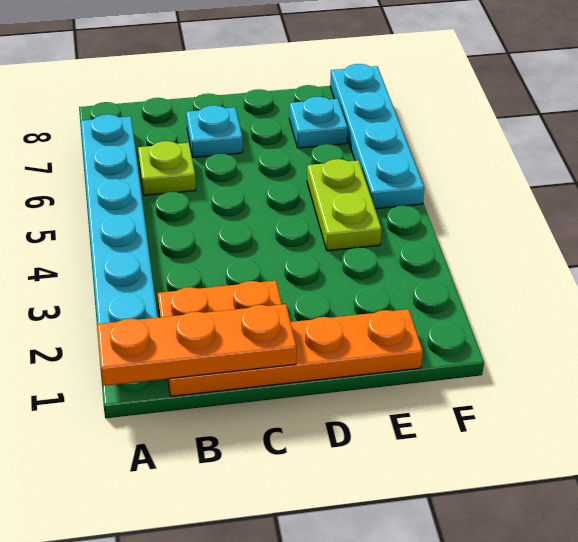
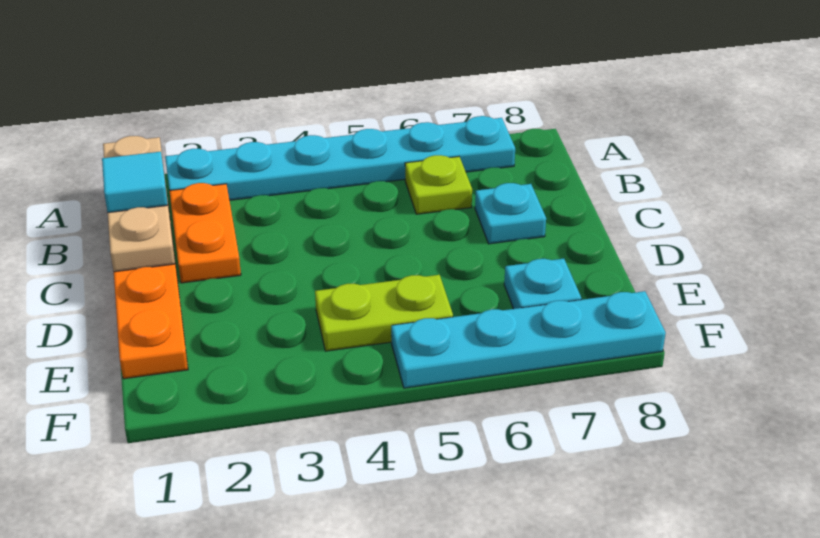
orange 1x3 plate [97,304,296,386] -> tan 1x3 plate [103,136,175,272]
none -> cyan 1x1 tile [102,152,168,213]

